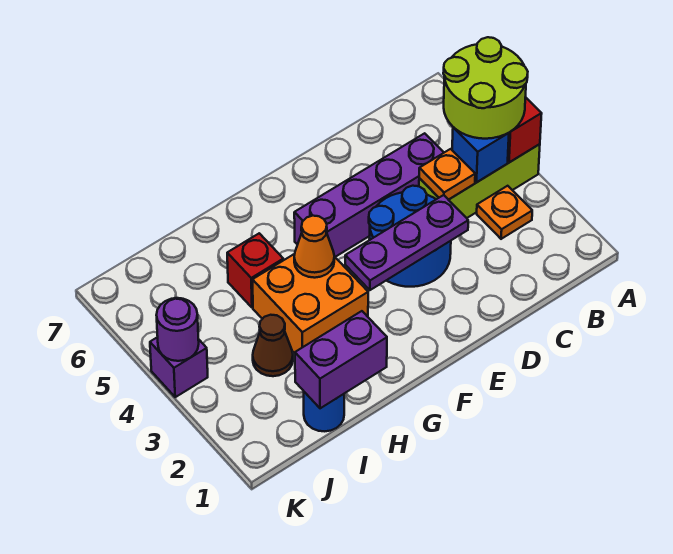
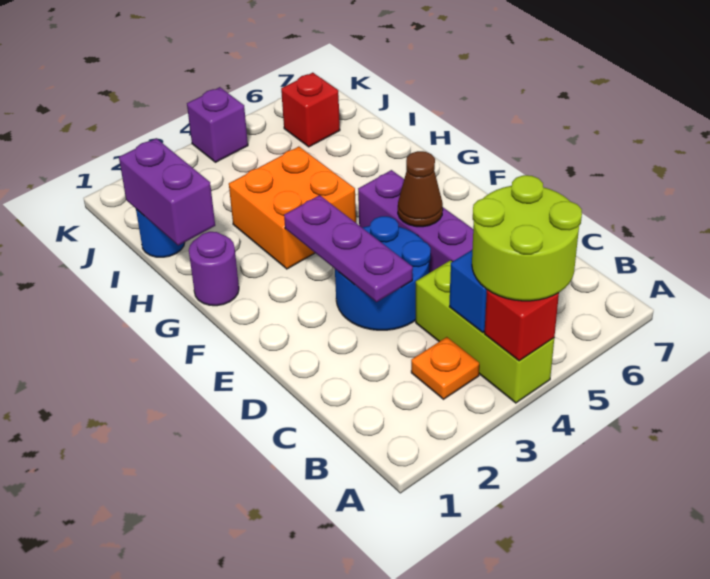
orange 1x1 plate [419,149,475,200] -> none
orange 1x1 cone [294,216,334,278] -> none
red 1x1 brick [227,233,283,308] -> red 1x1 brick moved to [281,73,340,147]
brown 1x1 cone [253,315,293,376] -> brown 1x1 cone moved to [398,151,443,227]
purple 1x1 round brick [157,298,199,361] -> purple 1x1 round brick moved to [189,232,239,306]

